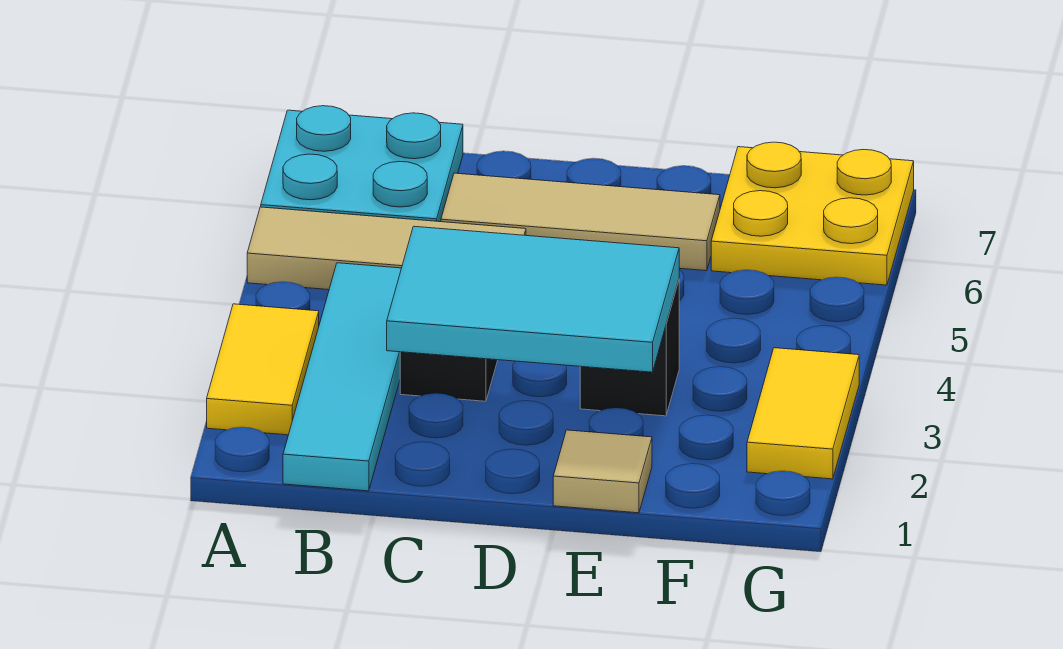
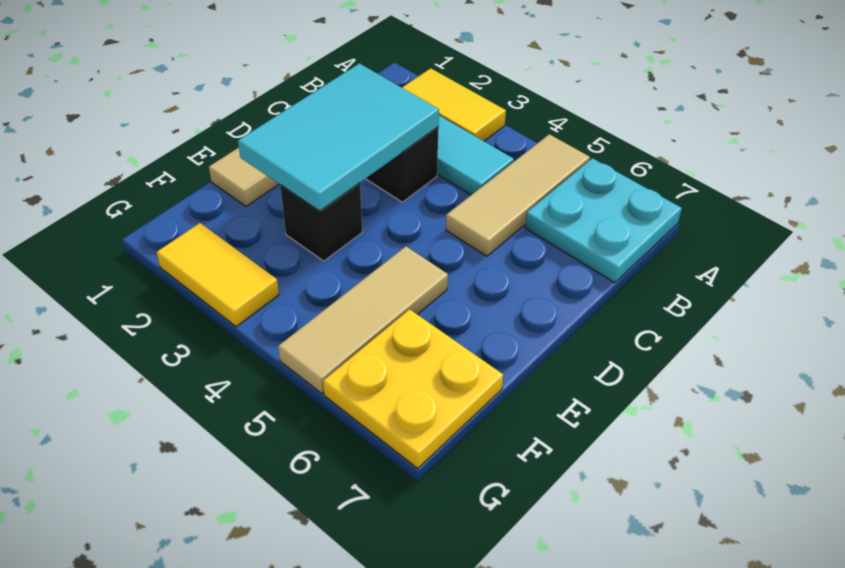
tan 1x3 tile [441,173,720,271] -> tan 1x3 tile moved to [278,246,448,394]

